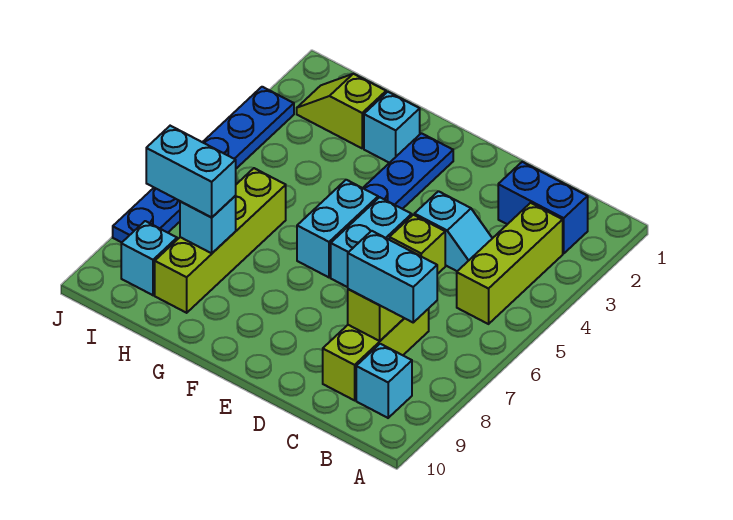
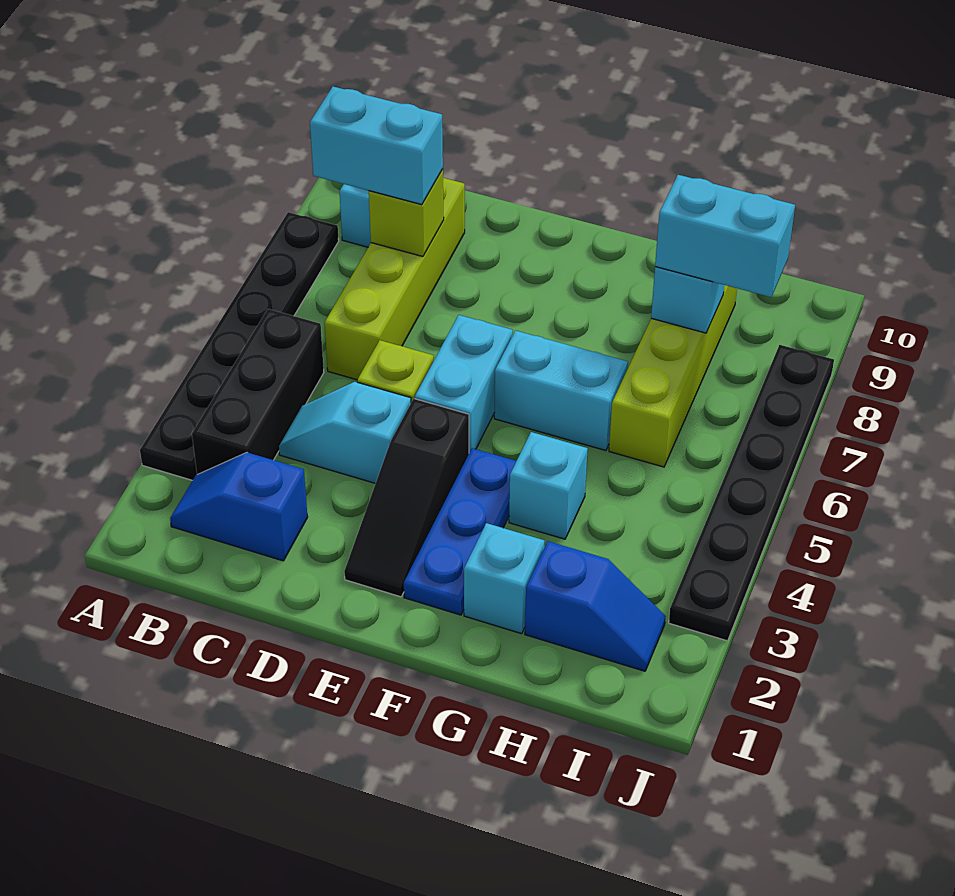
none -> black 1x6 plate [140,212,339,480]
blue 1x2 brick [498,162,588,254] -> blue 1x2 slope [170,453,308,561]
lime 1x3 brick [457,203,563,324] -> black 1x3 brick [192,309,324,475]
lime 1x3 brick [323,309,429,400] -> lime 1x4 brick [325,178,465,380]
none -> black 1x3 slope [344,399,469,597]
cyan 1x2 brick [297,180,378,277] -> cyan 1x2 brick turned to [494,331,628,451]
lime 1x2 slope [297,74,386,148] -> blue 1x2 slope [525,541,666,671]
cyan 1x1 brick [121,221,177,295] -> cyan 1x1 brick moved to [509,432,588,539]
blue 1x6 plate [113,87,294,242] -> black 1x6 plate [669,345,834,641]

